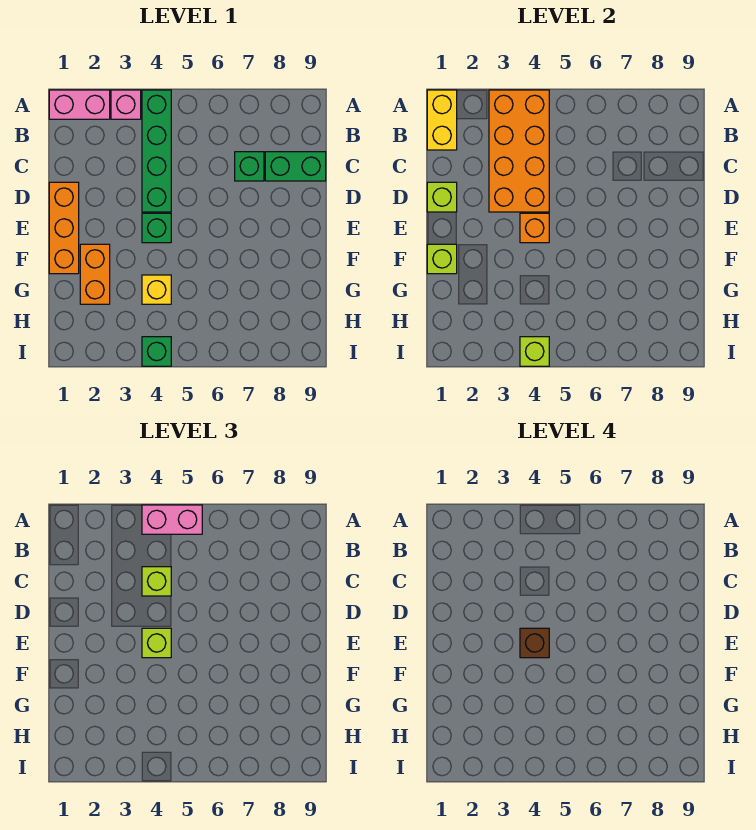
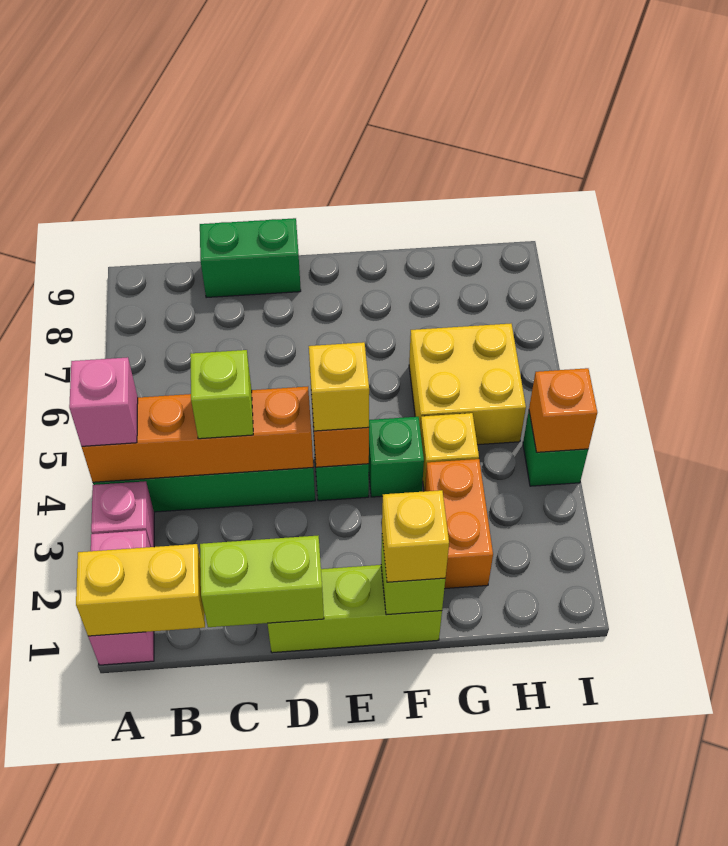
orange 2x4 brick [489,90,549,212] -> orange 1x4 brick [82,387,313,482]
pink 1x2 brick [142,505,202,534] -> pink 1x1 brick [69,357,138,446]
green 1x1 brick [235,152,264,181] -> green 1x1 brick moved to [369,417,424,497]
green 1x2 brick [265,152,326,181] -> green 1x2 brick turned to [200,218,301,298]
orange 1x3 brick [49,182,79,274] -> lime 1x3 brick [268,565,442,653]
lime 1x1 brick [427,182,457,212] -> lime 1x2 brick [200,536,324,627]
lime 1x1 brick [142,628,171,658] -> yellow 1x1 brick [309,342,369,431]
brown 1x1 brick [520,628,549,658] -> none
none -> yellow 1x1 brick [382,490,449,582]
orange 1x2 brick [80,244,110,304] -> orange 1x2 brick turned to [425,459,493,589]
none -> yellow 2x2 brick [409,324,526,445]
lime 1x1 brick [520,337,549,366] -> orange 1x1 brick [529,368,597,452]

